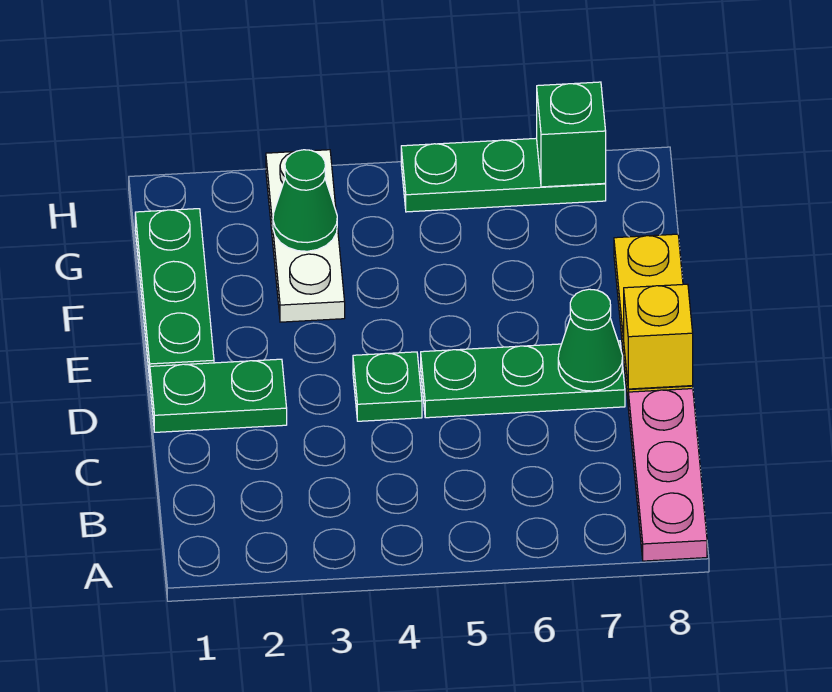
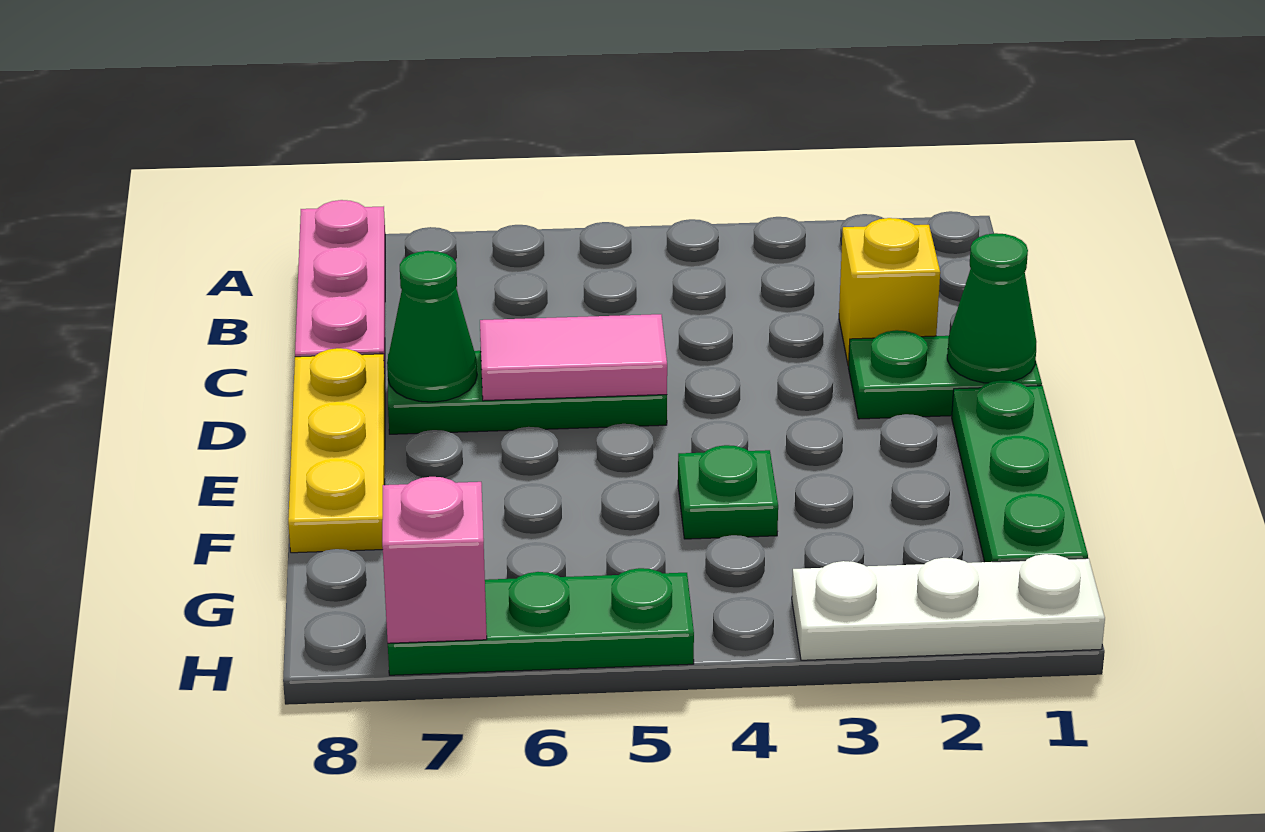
green 1x1 plate [353,352,422,421] -> green 1x1 plate moved to [678,445,778,539]
none -> pink 1x2 tile [480,314,667,401]
yellow 1x1 brick [624,284,693,389] -> yellow 1x1 brick moved to [839,218,940,366]
white 1x3 plate [266,150,345,322] -> white 1x3 plate turned to [792,554,1105,660]
green 1x1 cone [273,150,337,251] -> green 1x1 cone moved to [947,233,1036,383]
green 1x1 brick [537,82,606,187] -> pink 1x1 brick [382,477,487,643]

